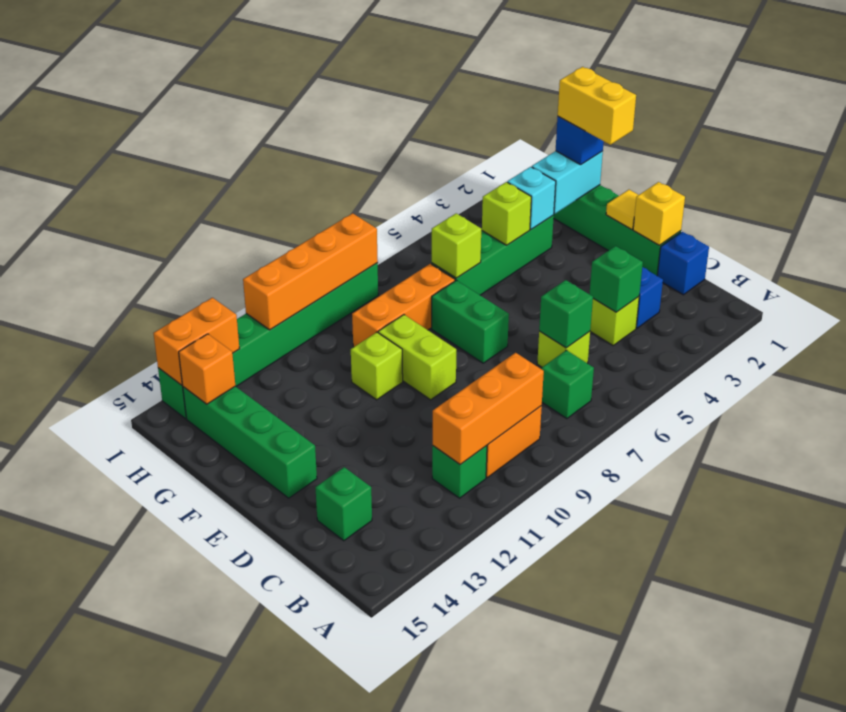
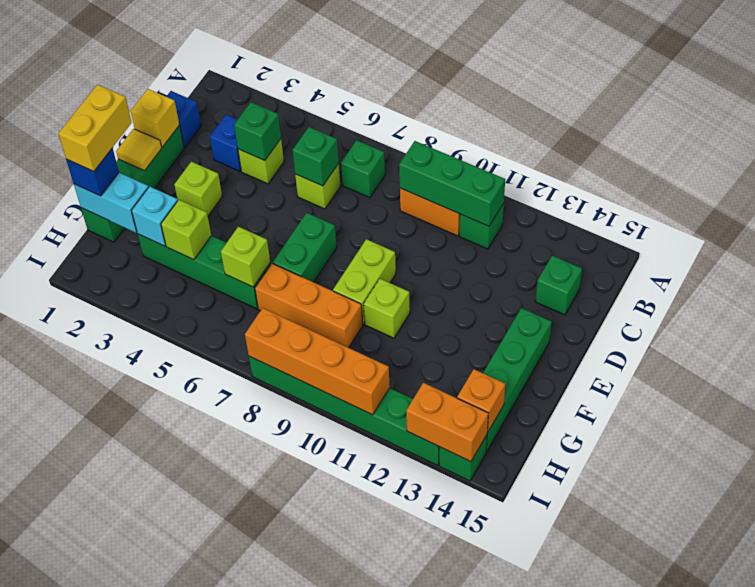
orange 1x3 brick [433,353,544,464] -> green 1x3 brick [399,141,505,226]
none -> lime 1x1 brick [174,162,222,216]

